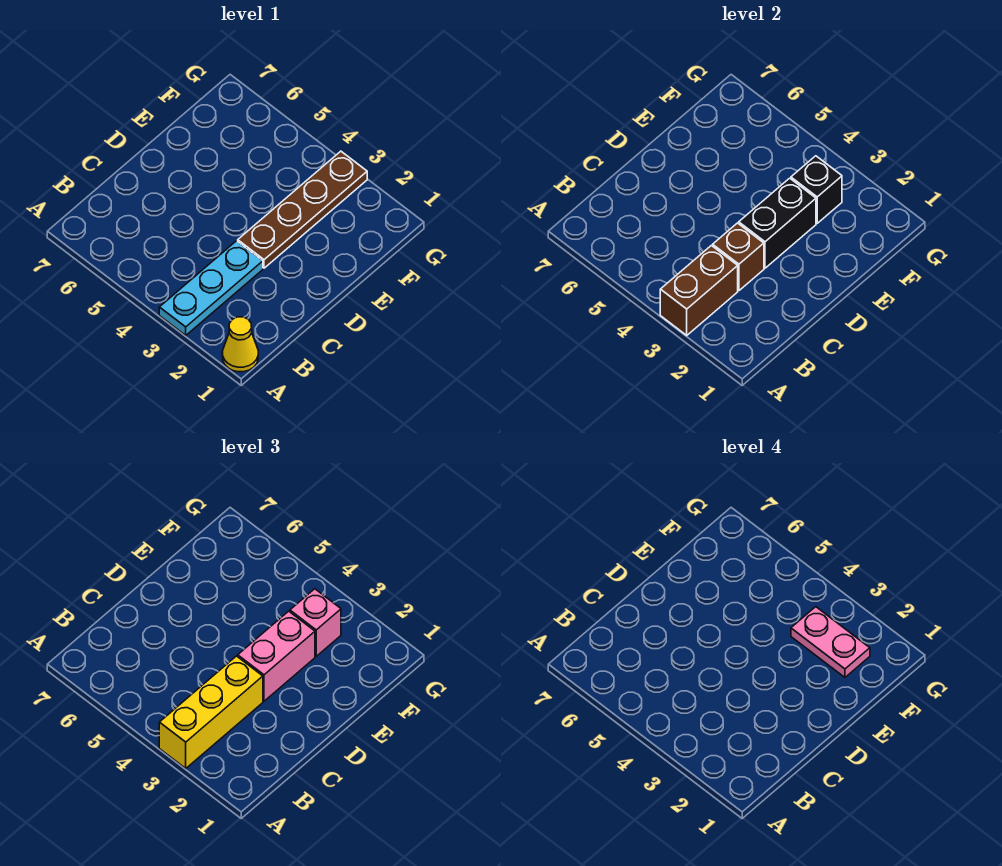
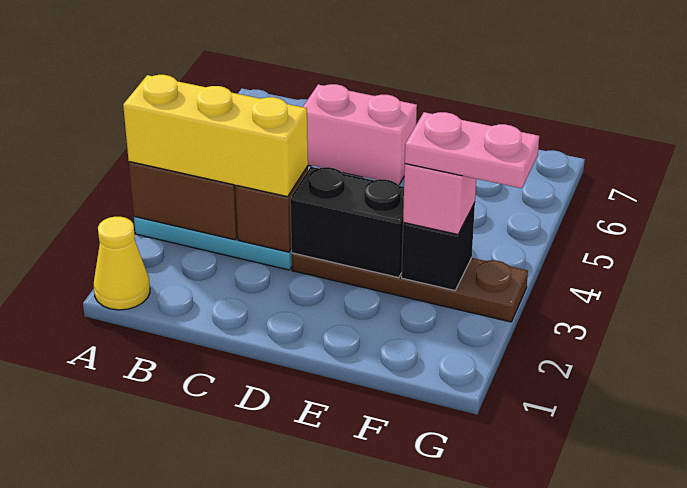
pink 1x2 brick [238,611,315,701] -> pink 1x2 brick moved to [303,84,417,185]
pink 1x2 plate [791,607,870,677] -> pink 1x2 plate turned to [405,112,539,188]

